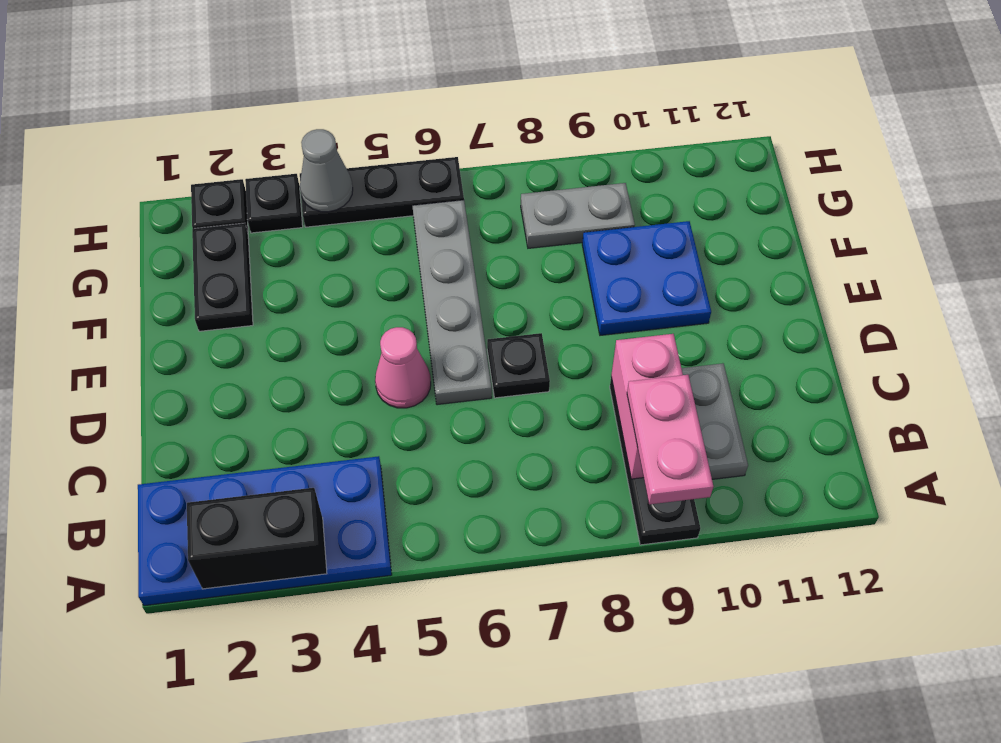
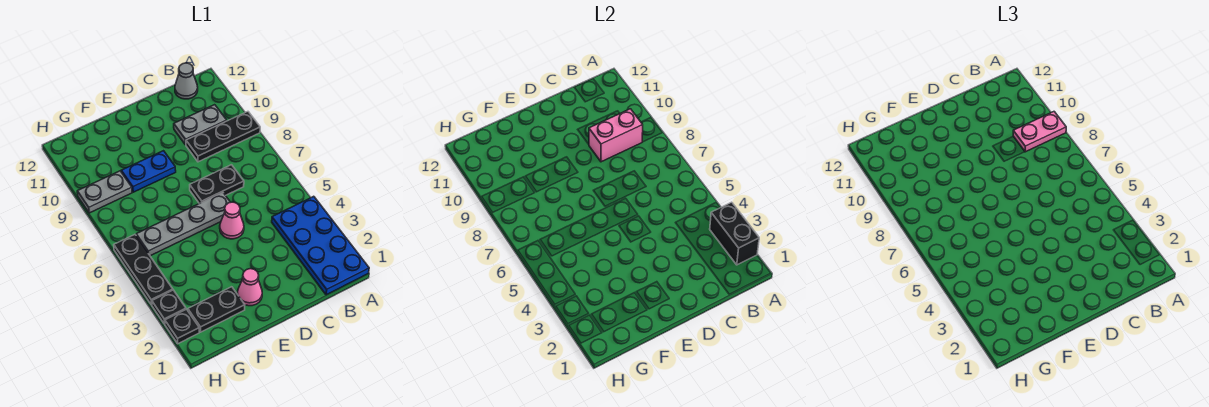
black 1x1 plate [487,333,550,398] -> black 1x2 plate [190,165,244,203]
none -> pink 1x1 cone [238,269,262,306]
blue 2x2 plate [582,221,711,335] -> blue 1x2 plate [121,151,176,192]
grey 1x2 plate [521,183,635,248] -> grey 1x2 plate turned to [77,171,132,213]
grey 1x1 cone [300,129,353,212] -> grey 1x1 cone moved to [175,63,198,99]

